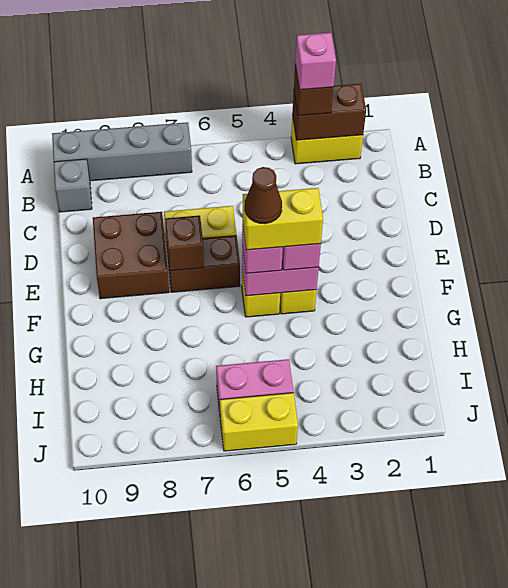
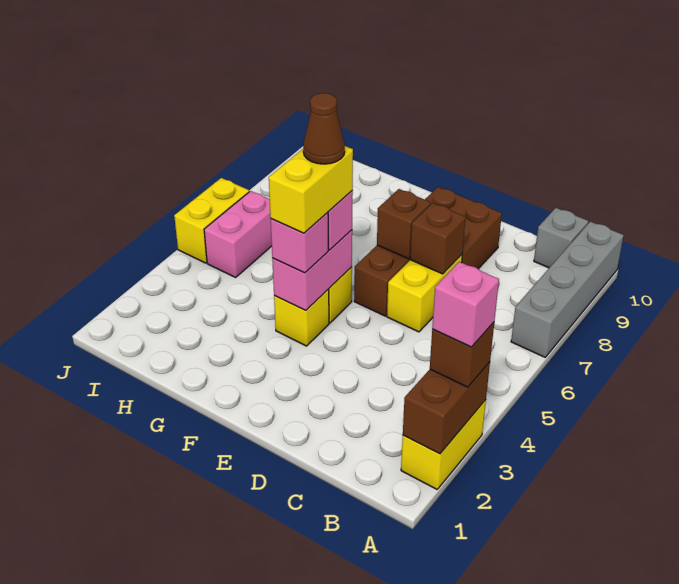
none -> brown 1x1 brick [410,203,465,274]

